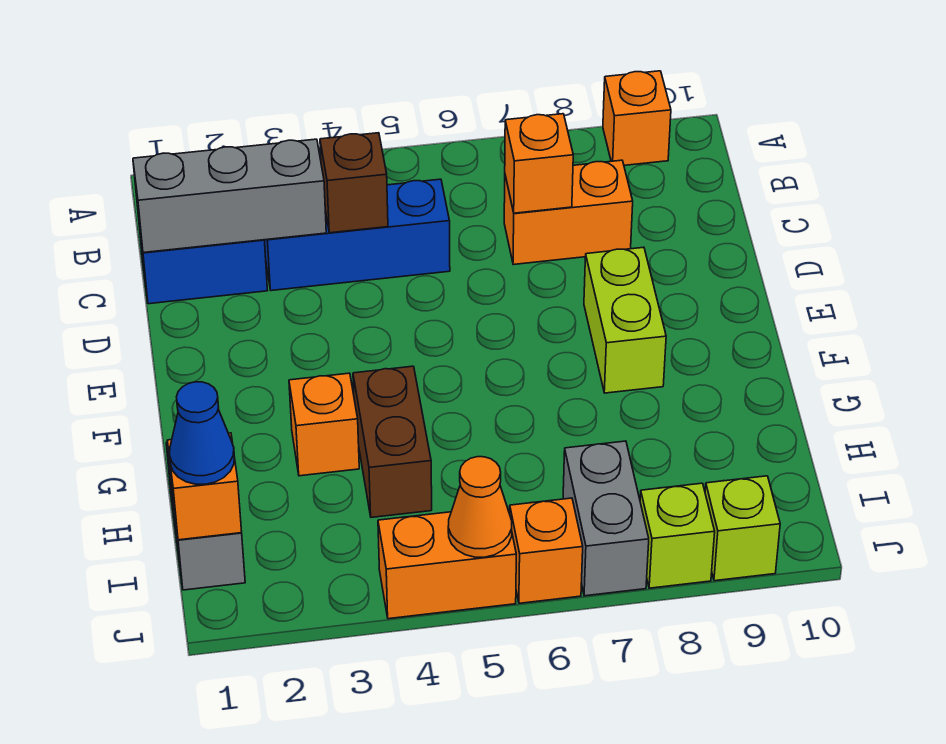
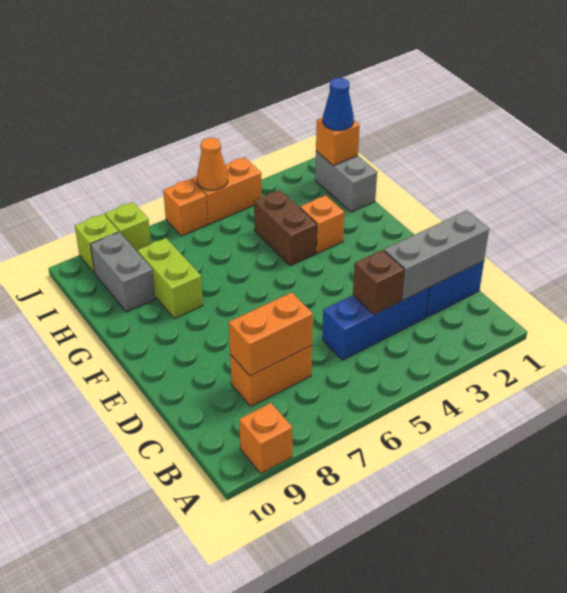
orange 1x1 brick [505,114,573,213] -> orange 1x2 brick [229,292,313,376]
lime 1x2 brick [584,247,666,393] -> lime 1x2 brick moved to [138,238,203,319]
grey 1x2 brick [563,441,649,596] -> grey 1x2 brick moved to [90,232,155,312]

